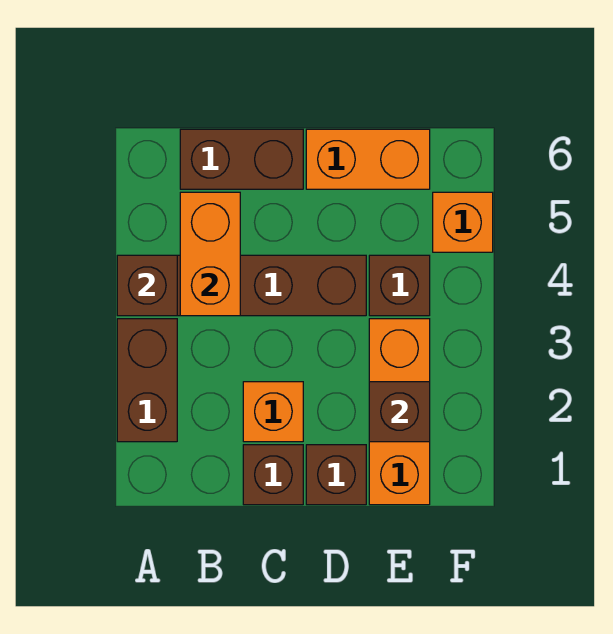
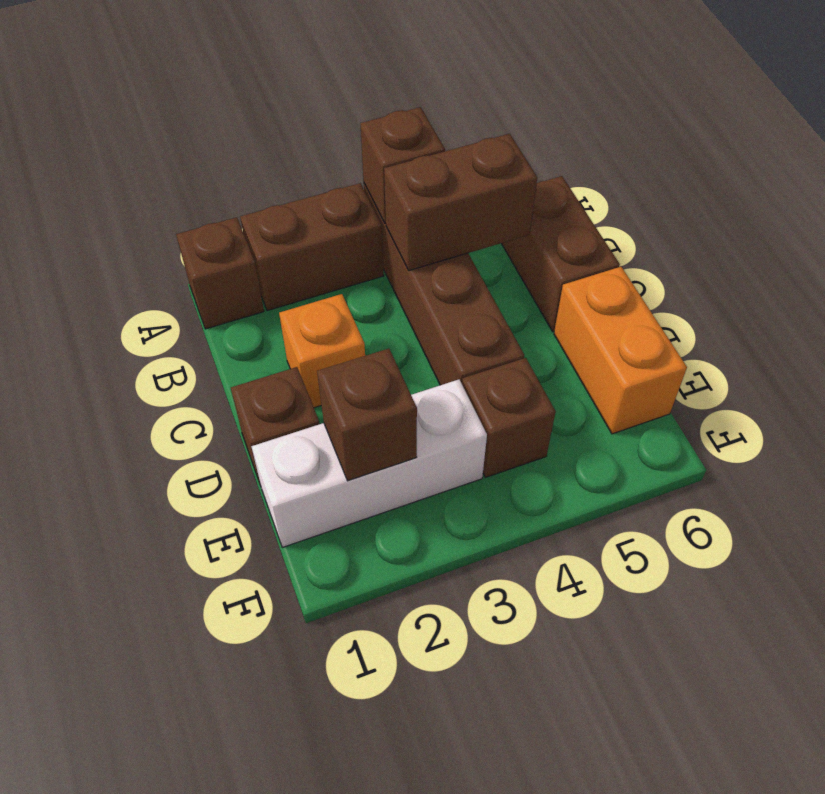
orange 1x2 brick [180,192,240,316] -> brown 1x2 brick [384,134,537,270]
brown 1x1 brick [243,445,303,505] -> brown 1x1 brick moved to [176,217,264,329]
orange 1x3 brick [369,319,430,505] -> white 1x3 brick [251,379,487,547]
orange 1x1 brick [433,192,493,252] -> none

